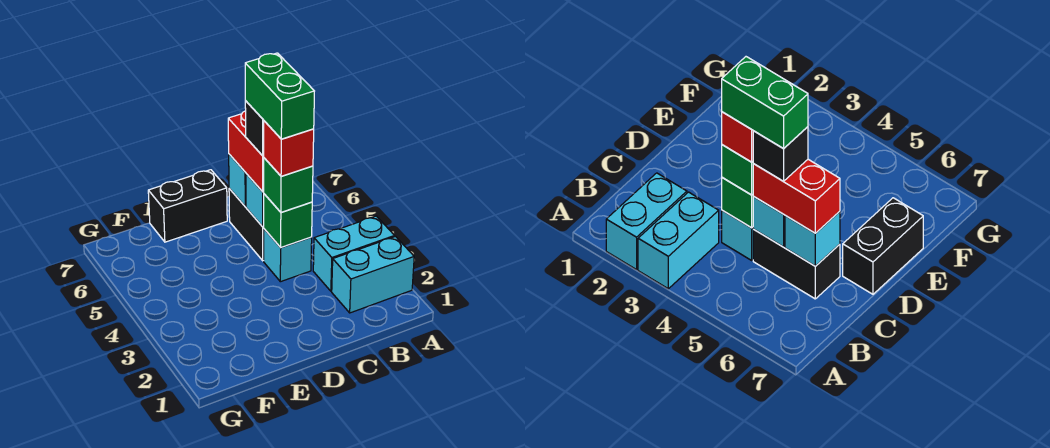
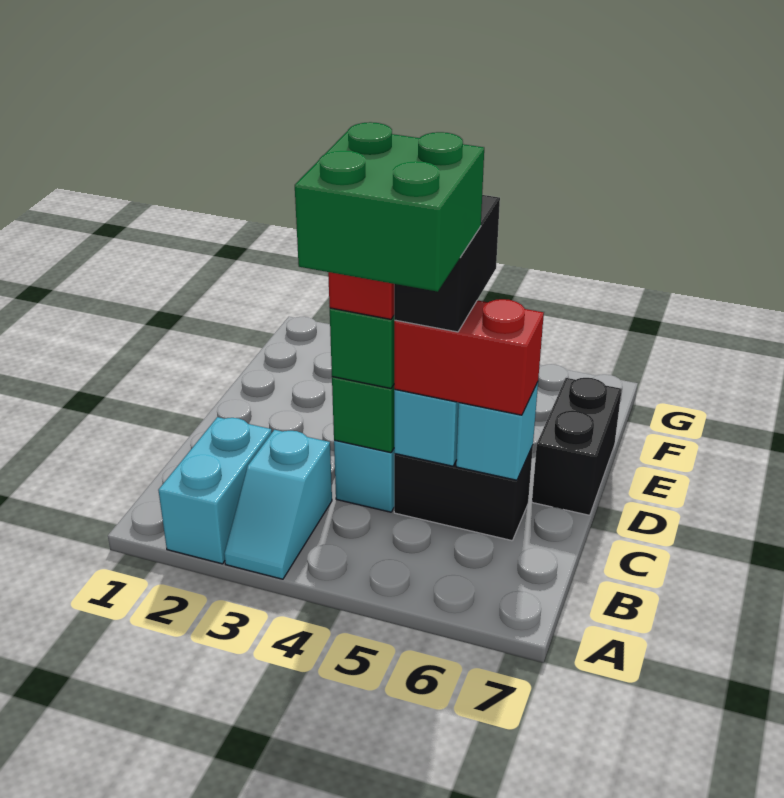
cyan 1x2 brick [313,216,395,291] -> cyan 1x2 slope [224,430,332,579]
green 1x2 brick [245,53,314,139] -> green 2x2 brick [295,122,484,292]
black 1x1 brick [245,101,264,156] -> black 1x2 brick [394,195,500,332]

